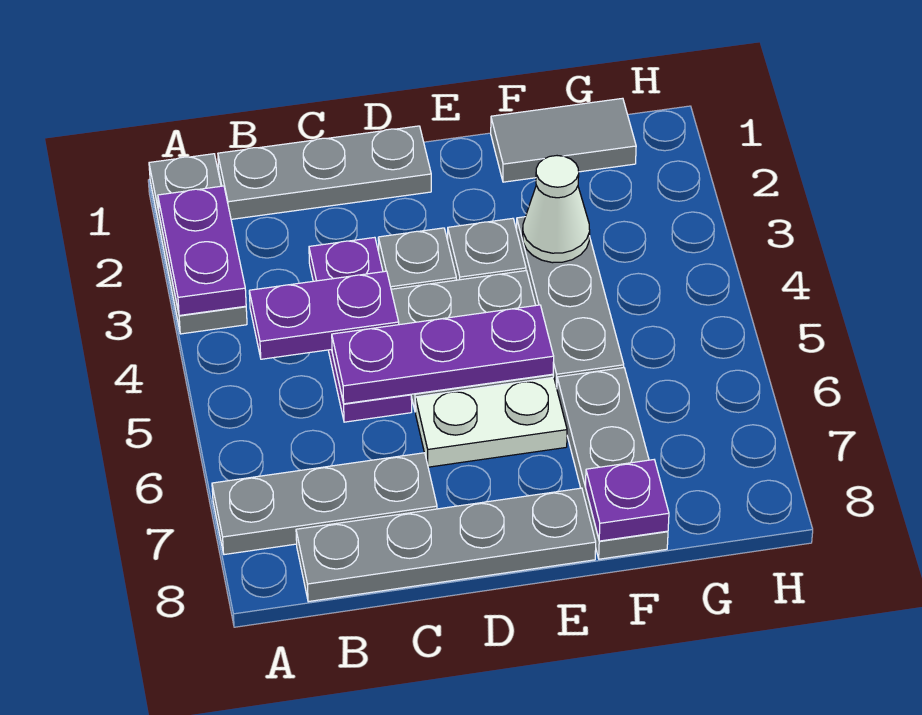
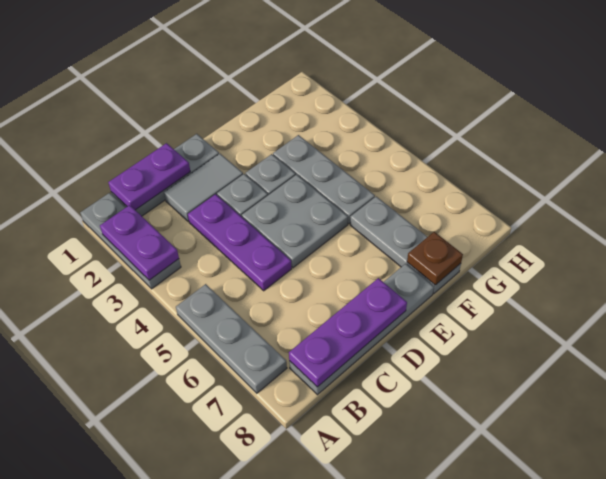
grey 1x3 plate [212,453,437,555] -> grey 1x3 plate turned to [176,284,287,393]
purple 1x2 plate [249,271,399,359] -> purple 1x2 plate moved to [108,143,190,210]
purple 1x3 plate [332,305,554,404] -> purple 1x3 plate moved to [289,278,407,387]
white 1x2 plate [415,377,567,467] -> none
grey 1x2 tile [491,98,636,182] -> grey 1x2 tile moved to [164,154,243,222]
white 1x1 cone [523,156,590,263] -> none
purple 1x1 plate [585,460,669,541] -> brown 1x1 plate [407,232,463,285]

